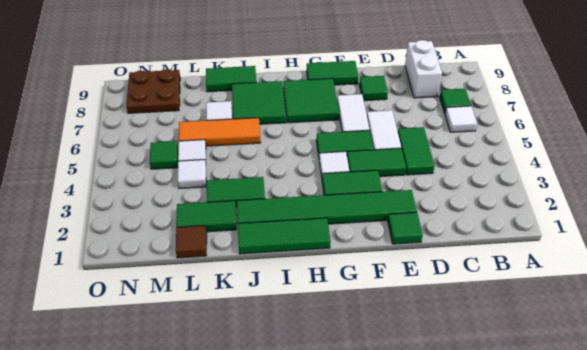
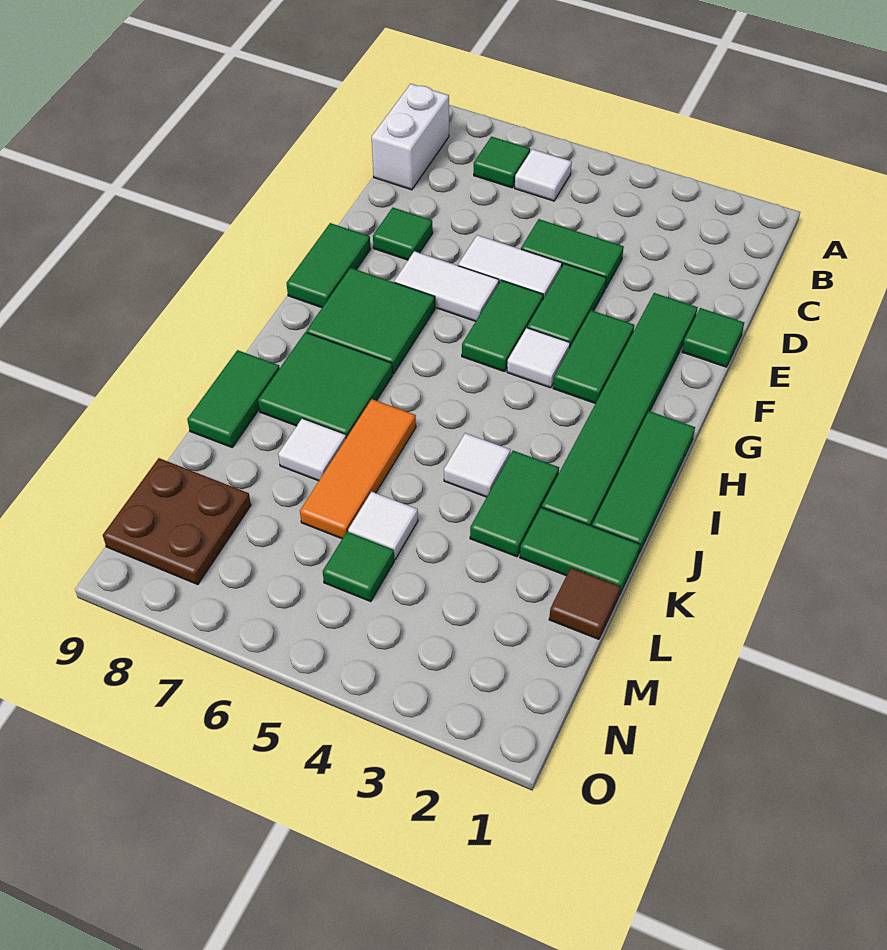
white 1x2 brick [405,40,442,98] -> white 1x2 brick turned to [372,84,449,190]
green 1x2 tile [176,201,237,232] -> green 1x2 tile turned to [520,507,640,595]
white 1x1 tile [178,160,206,189] -> white 1x1 tile moved to [444,433,510,497]

